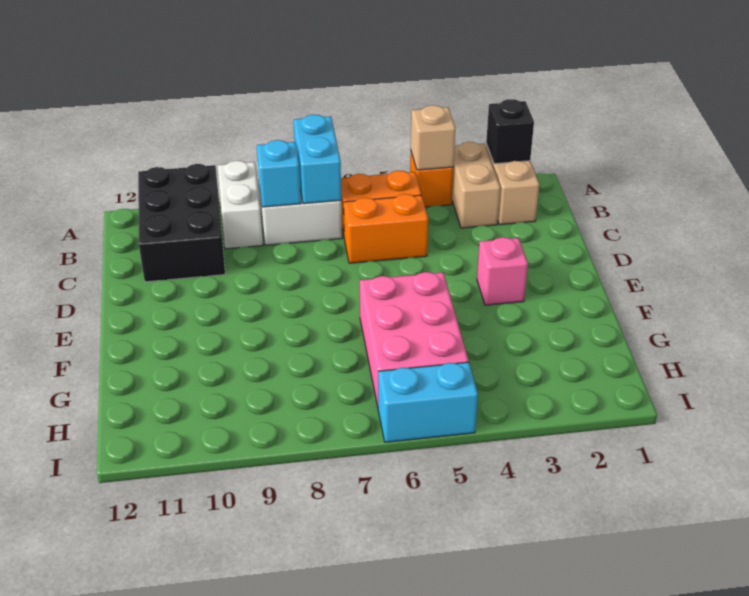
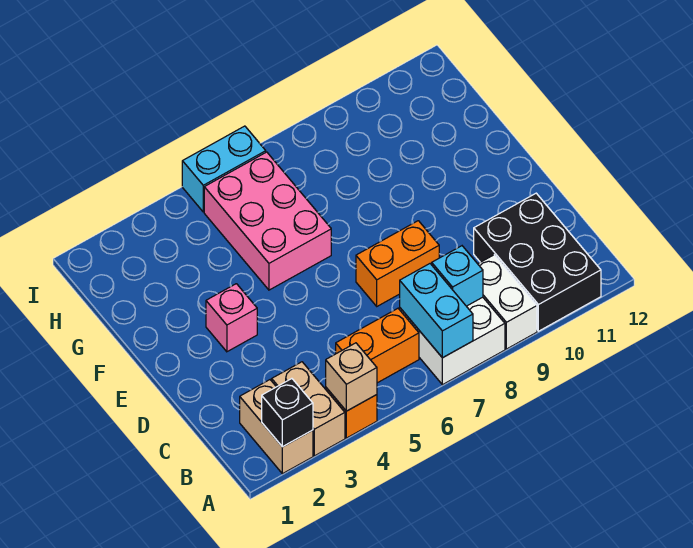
orange 1x2 brick [344,194,428,263] -> orange 1x2 brick moved to [356,221,439,306]

